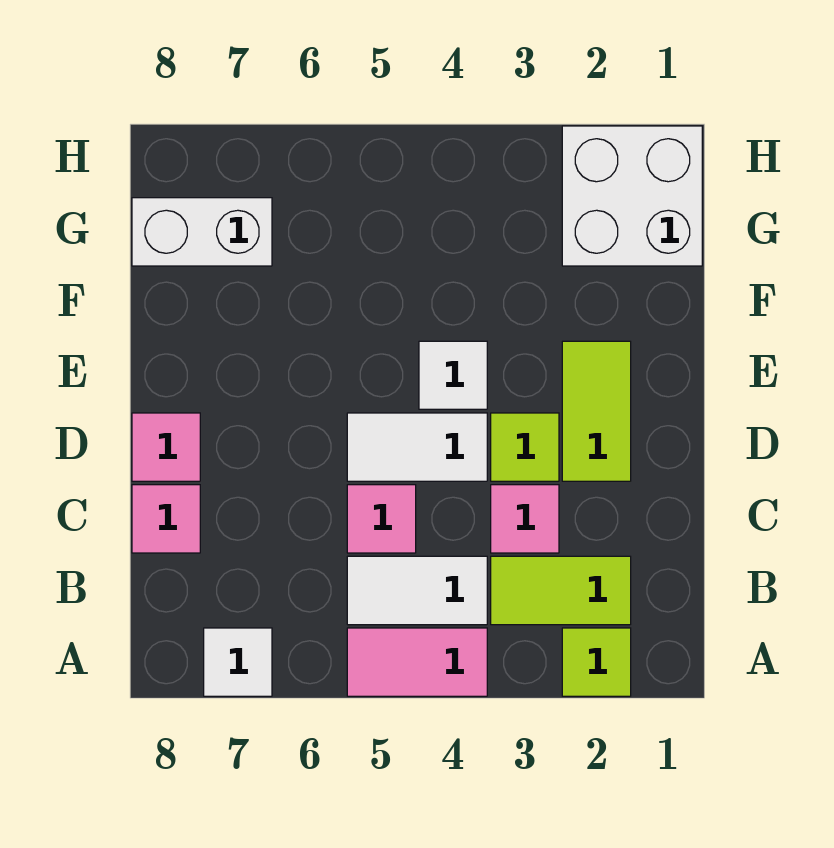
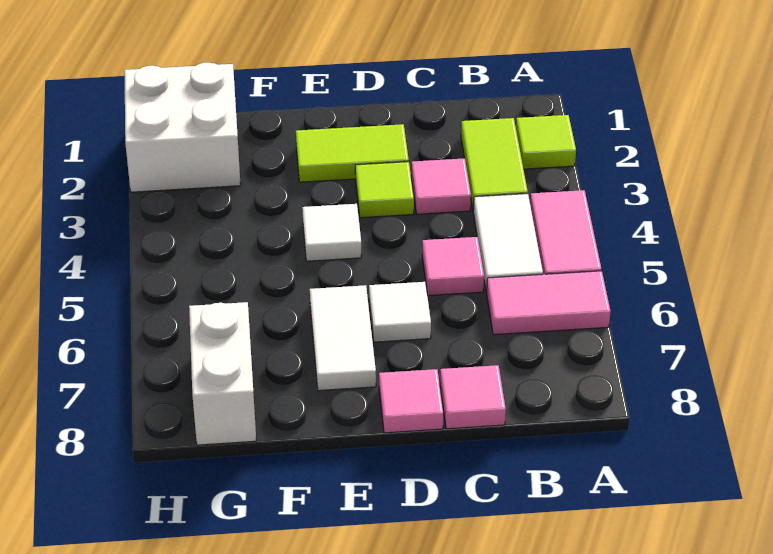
none -> pink 1x2 tile [487,271,611,335]
white 1x1 tile [204,628,272,696] -> white 1x1 tile moved to [369,282,431,342]
white 1x2 tile [347,413,487,481] -> white 1x2 tile moved to [310,285,376,391]

